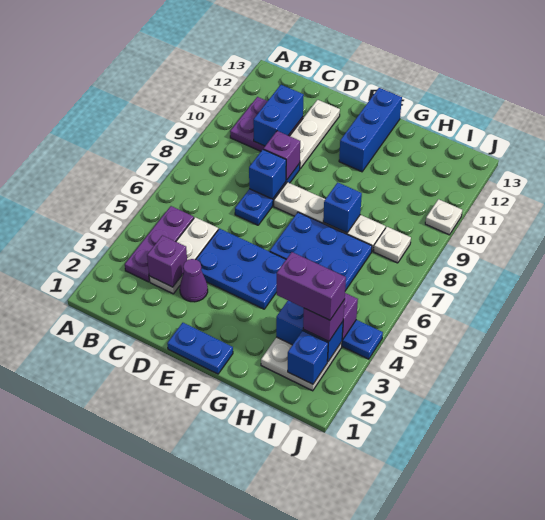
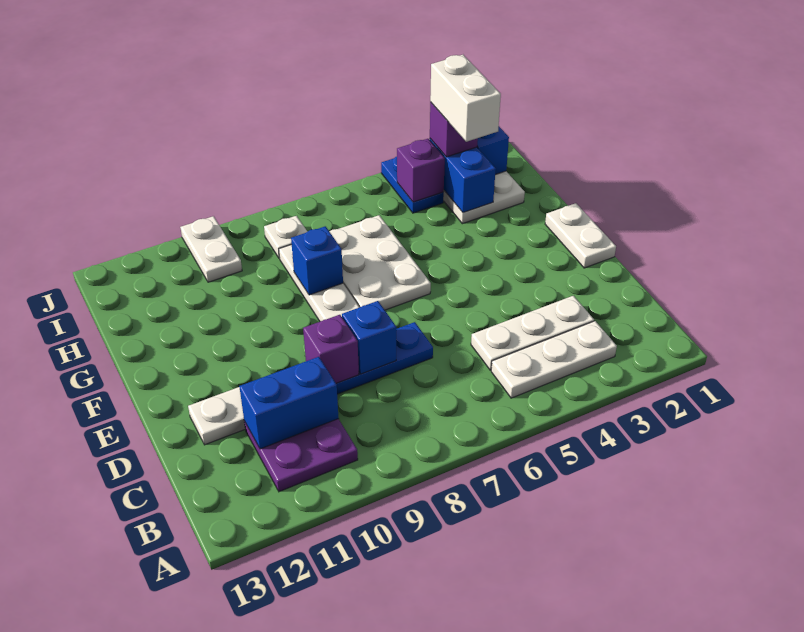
purple 1x3 plate [125,206,194,282] -> white 1x3 plate [491,321,617,398]
purple 1x1 brick [147,235,187,287] -> none
purple 1x1 cone [180,259,208,302] -> none
blue 2x3 plate [196,229,286,309] -> none
blue 1x2 plate [167,323,233,374] -> white 1x2 plate [545,203,616,268]
blue 2x3 plate [270,212,372,291] -> white 2x3 plate [329,215,431,310]
blue 1x3 brick [339,88,402,172] -> none
purple 1x2 brick [277,252,346,320] -> white 1x2 brick [430,55,501,142]
white 1x1 plate [425,199,462,235] -> white 1x2 plate [180,216,242,282]

